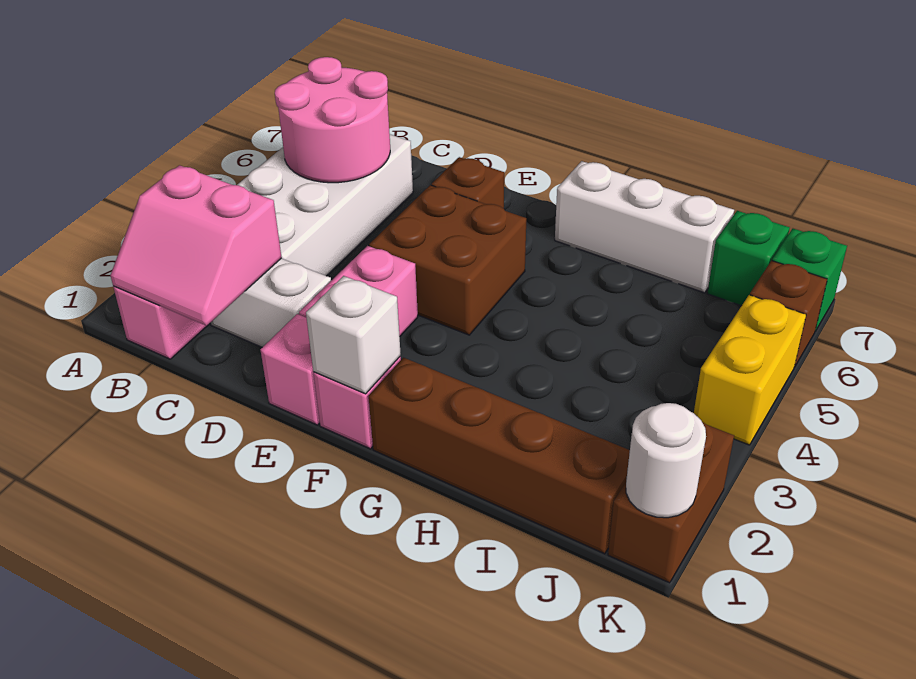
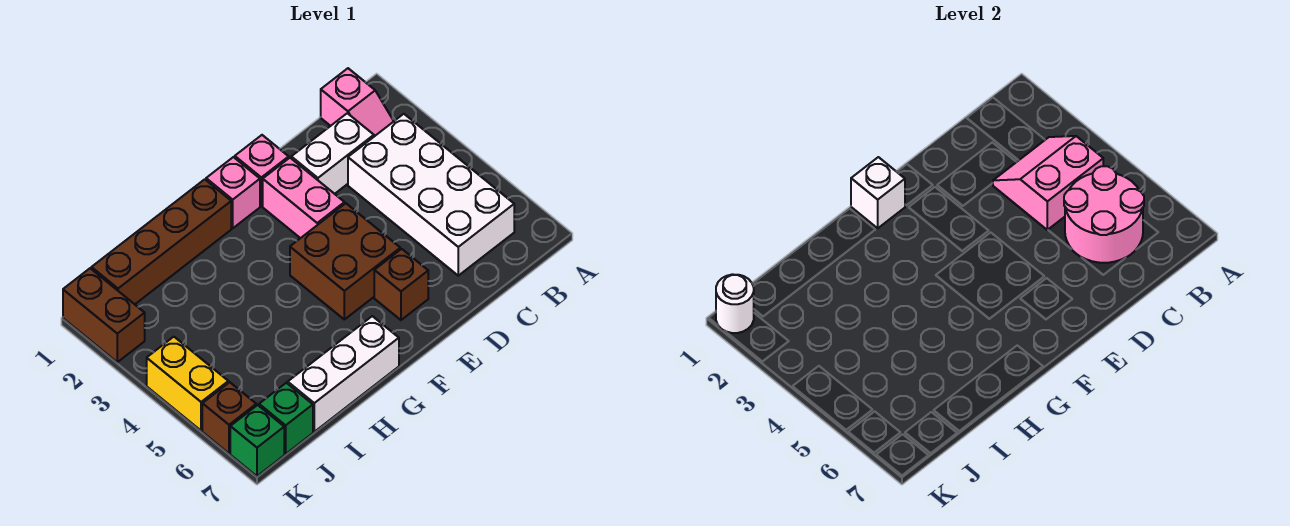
pink 2x2 slope [111,165,282,326] -> pink 2x2 slope moved to [993,136,1103,230]

